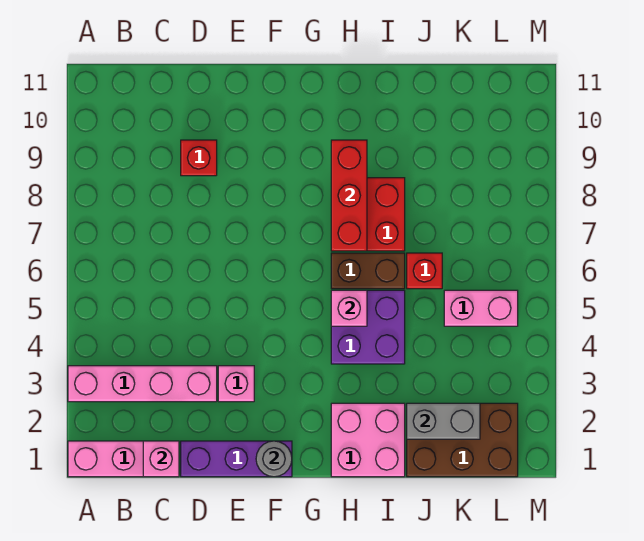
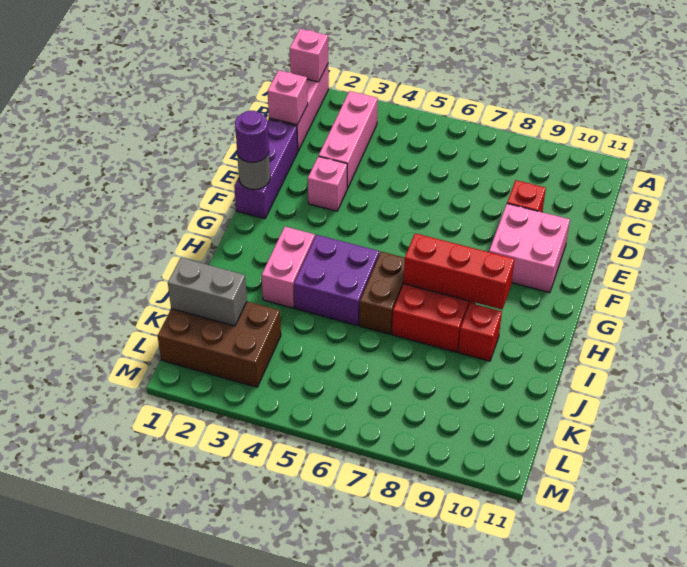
pink 1x4 brick [68,366,217,402] -> pink 1x3 brick [319,91,378,188]
none -> purple 1x1 round brick [235,111,269,162]
pink 2x2 brick [331,403,405,477] -> pink 2x2 brick moved to [489,204,570,293]
pink 1x1 brick [331,290,367,326] -> pink 1x1 brick moved to [290,29,328,82]
brown 2x3 brick [407,403,518,477] -> brown 2x3 brick turned to [158,301,281,387]
grey 1x2 brick [407,403,480,439] -> grey 1x2 brick turned to [168,258,247,326]
red 1x1 brick [407,253,442,289] -> red 1x1 brick moved to [458,303,502,361]
pink 1x2 brick [444,290,518,326] -> pink 1x2 brick moved to [262,227,315,308]

